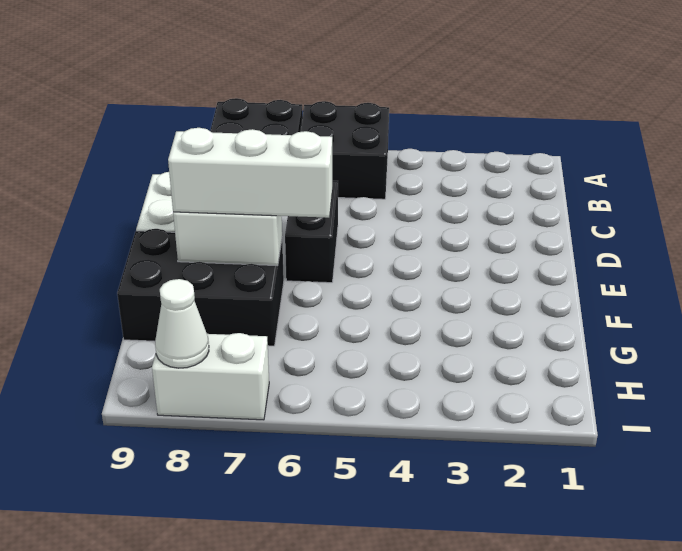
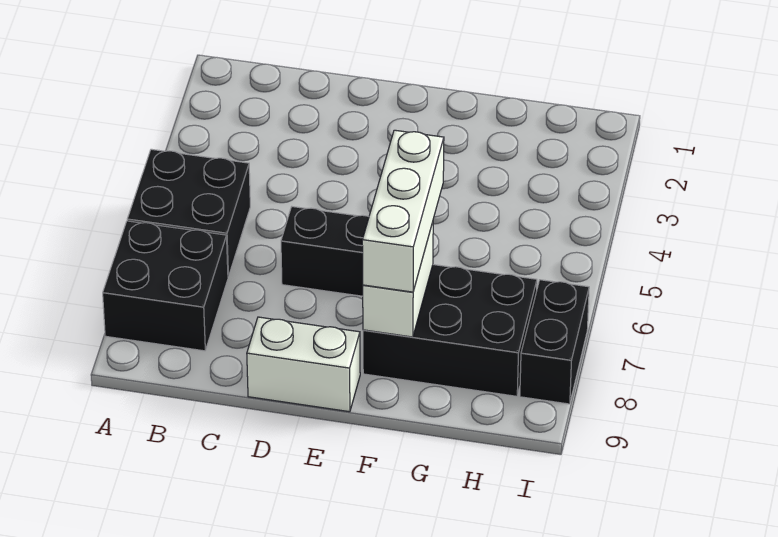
black 2x3 brick [117,229,284,346] -> black 2x3 brick turned to [363,265,537,396]
white 1x2 brick [152,333,269,420] -> black 1x2 brick [520,280,589,404]
white 1x1 cone [155,279,209,368] -> none

